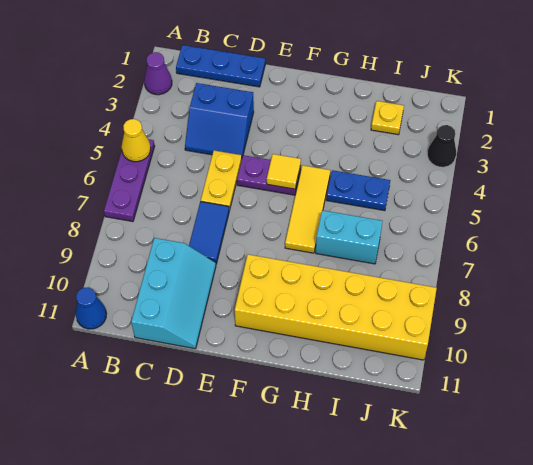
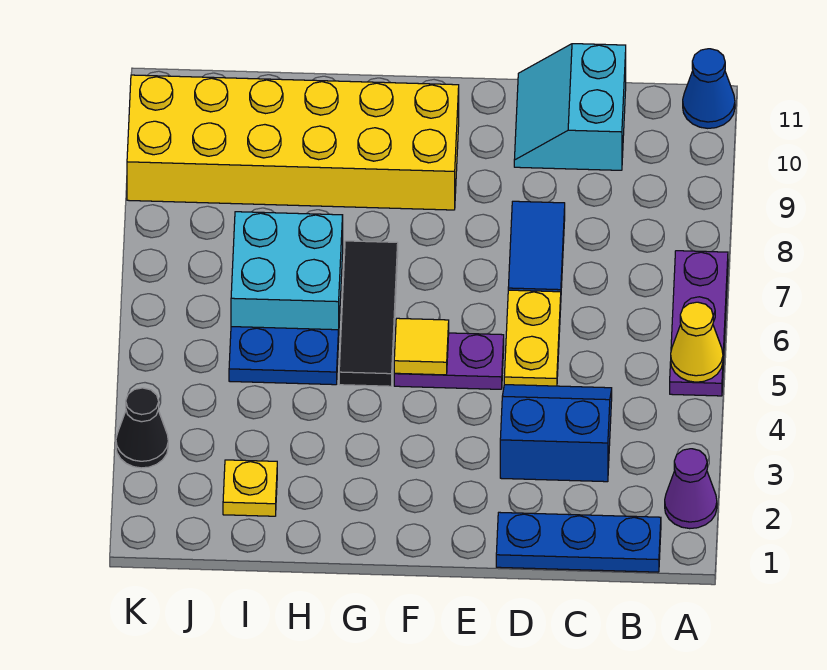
cyan 2x3 slope [131,238,216,349] -> cyan 2x2 slope [514,44,626,170]
yellow 1x3 tile [285,165,330,253] -> black 1x3 tile [339,241,398,386]
cyan 1x2 brick [316,210,383,264] -> cyan 2x2 brick [231,212,343,330]

